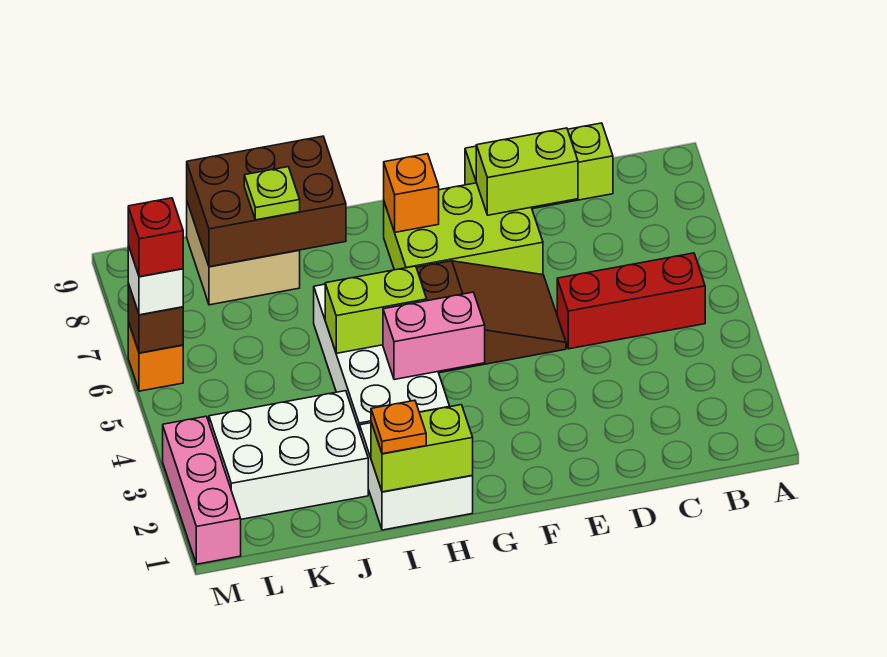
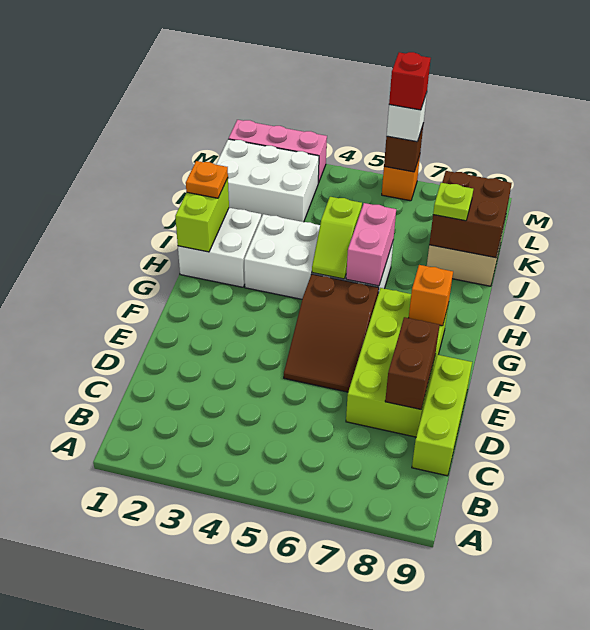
red 1x3 brick [557,253,705,349] -> none
lime 1x2 brick [476,128,578,215] -> brown 1x2 brick [385,317,440,409]
lime 2x3 brick [384,183,543,275] -> lime 2x4 brick [346,288,449,437]
pink 1x2 brick [383,292,485,380] -> pink 1x2 brick moved to [346,203,396,286]
lime 1x2 brick [325,266,427,353] -> lime 1x2 slope [312,197,362,279]
brown 2x3 brick [187,136,346,267] -> brown 2x2 brick [429,171,512,258]
white 2x3 brick [209,391,368,519] -> white 2x3 brick turned to [216,139,319,222]

